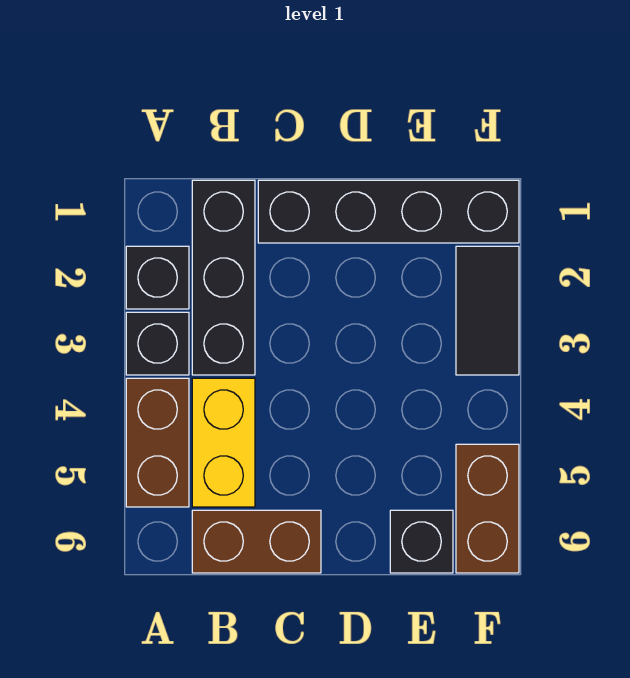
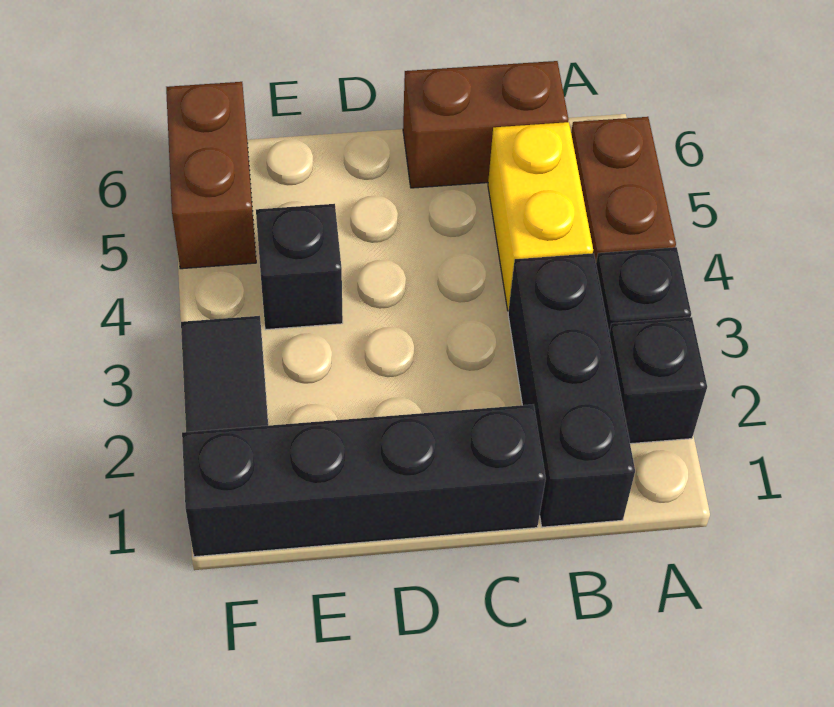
black 1x1 brick [390,510,453,573] -> black 1x1 brick moved to [256,204,343,329]

